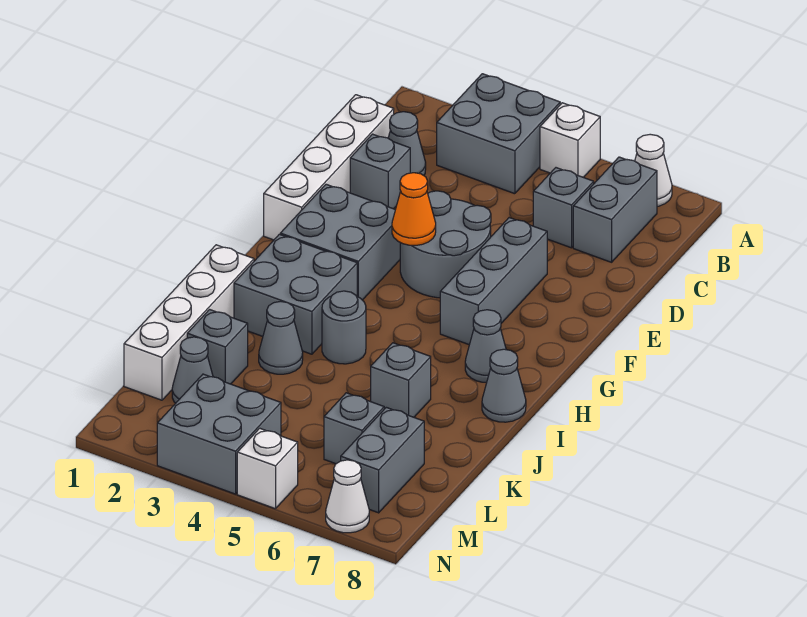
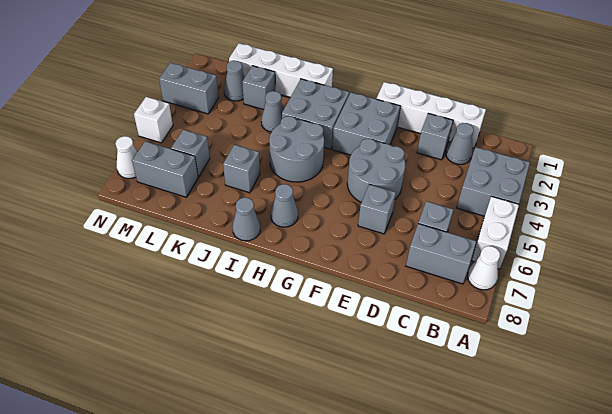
white 1x1 brick [540,103,600,178] -> white 1x2 brick [472,196,519,269]
grey 1x3 brick [440,218,548,345] -> grey 1x1 brick [358,184,396,234]
orange 1x1 cone [392,173,436,245] -> none
grey 1x1 round brick [322,291,366,364] -> grey 2x2 round brick [269,116,324,182]
grey 2x2 brick [157,374,281,494] -> grey 1x2 brick [159,63,219,114]

